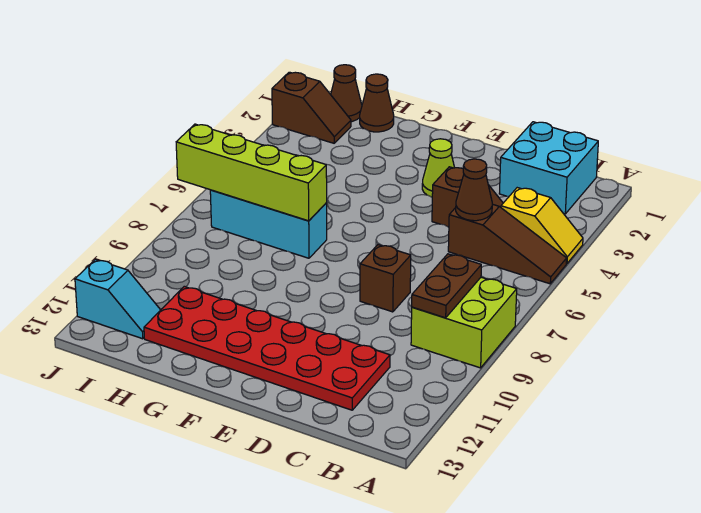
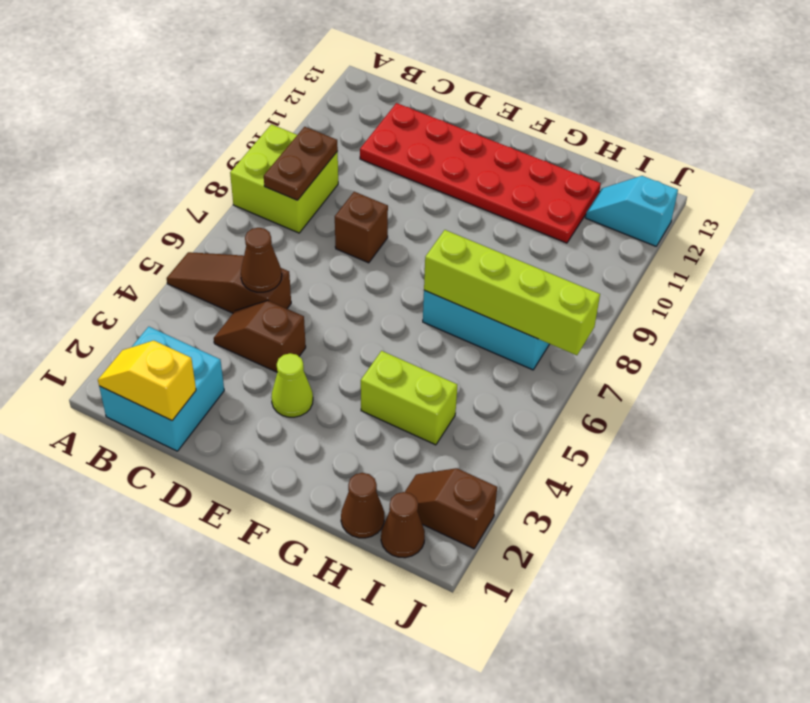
yellow 1x2 slope [501,188,583,264] -> yellow 1x2 slope moved to [98,341,196,420]
none -> lime 1x2 brick [361,351,457,445]

